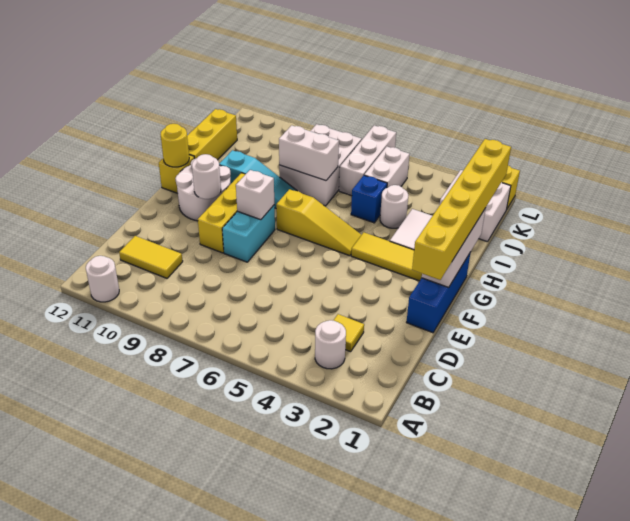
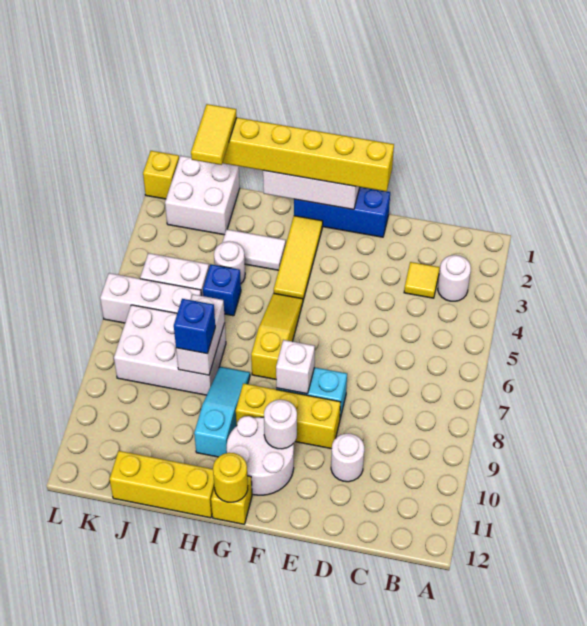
white 1x1 round brick [86,256,119,302] -> white 1x1 round brick moved to [331,434,364,482]
yellow 1x2 tile [119,236,183,278] -> yellow 1x2 tile moved to [191,104,237,165]
none -> blue 1x1 brick [174,299,215,354]

